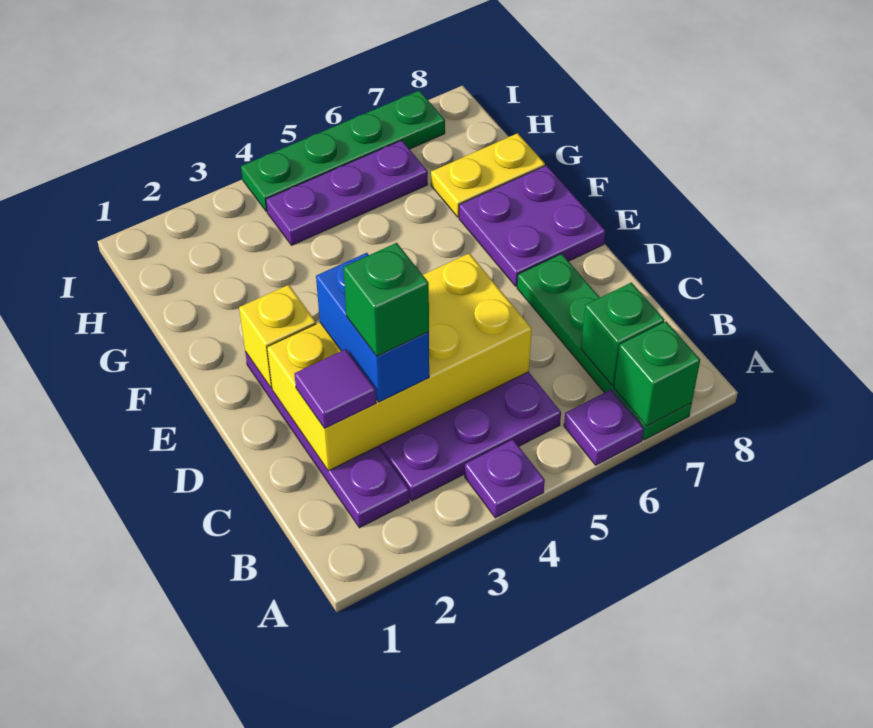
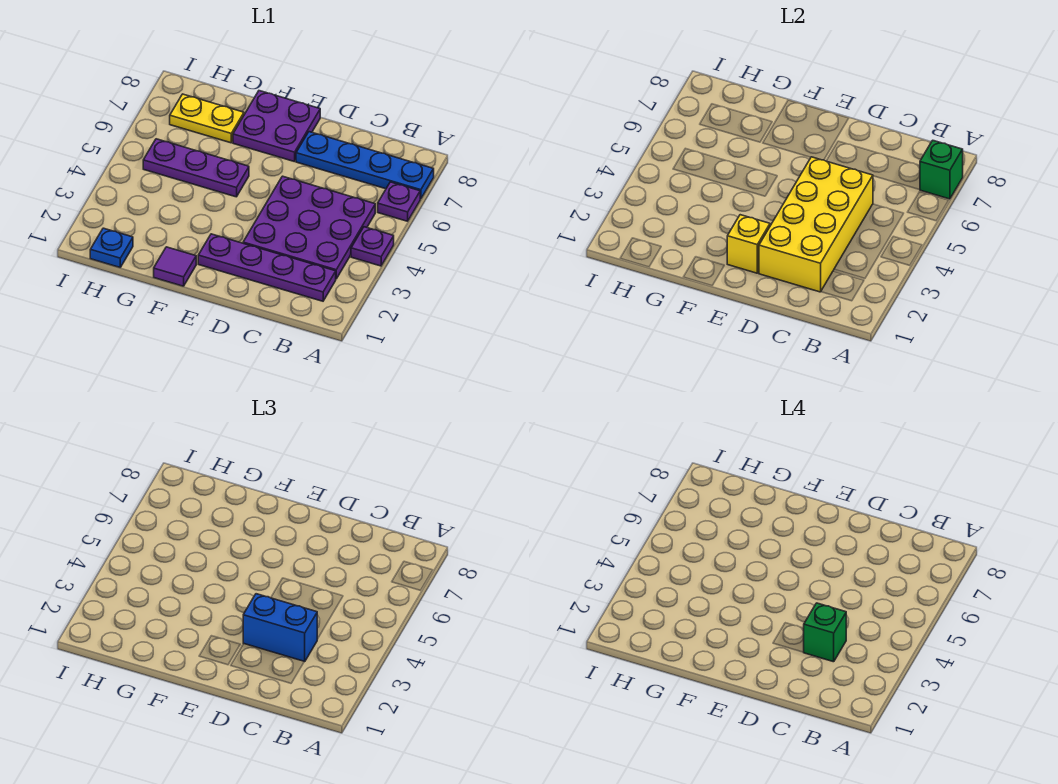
green 1x4 plate [517,254,692,440] -> blue 1x4 plate [296,132,434,199]
green 1x1 brick [581,283,664,385] -> none
purple 1x1 tile [295,349,376,428] -> purple 1x1 tile moved to [154,247,196,286]
yellow 1x2 plate [431,133,545,217] -> yellow 1x2 plate turned to [170,94,244,143]
none -> blue 1x1 plate [90,228,133,267]
purple 1x3 plate [266,140,428,245] -> purple 1x3 plate turned to [143,139,249,197]
green 1x4 plate [241,91,445,211] -> none

